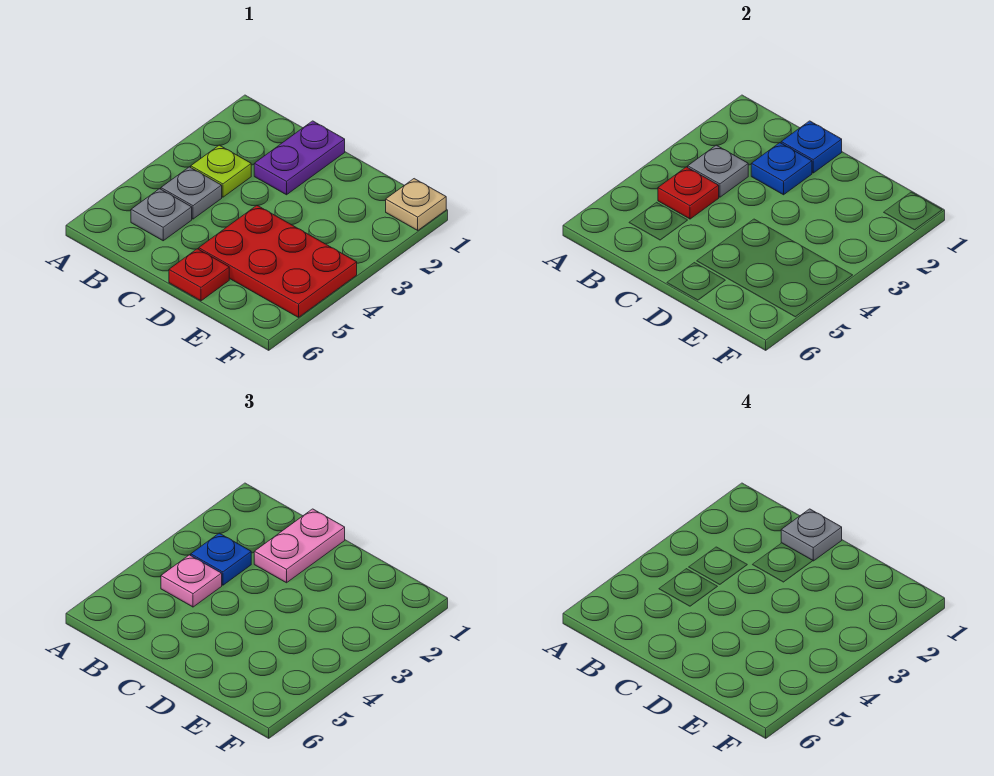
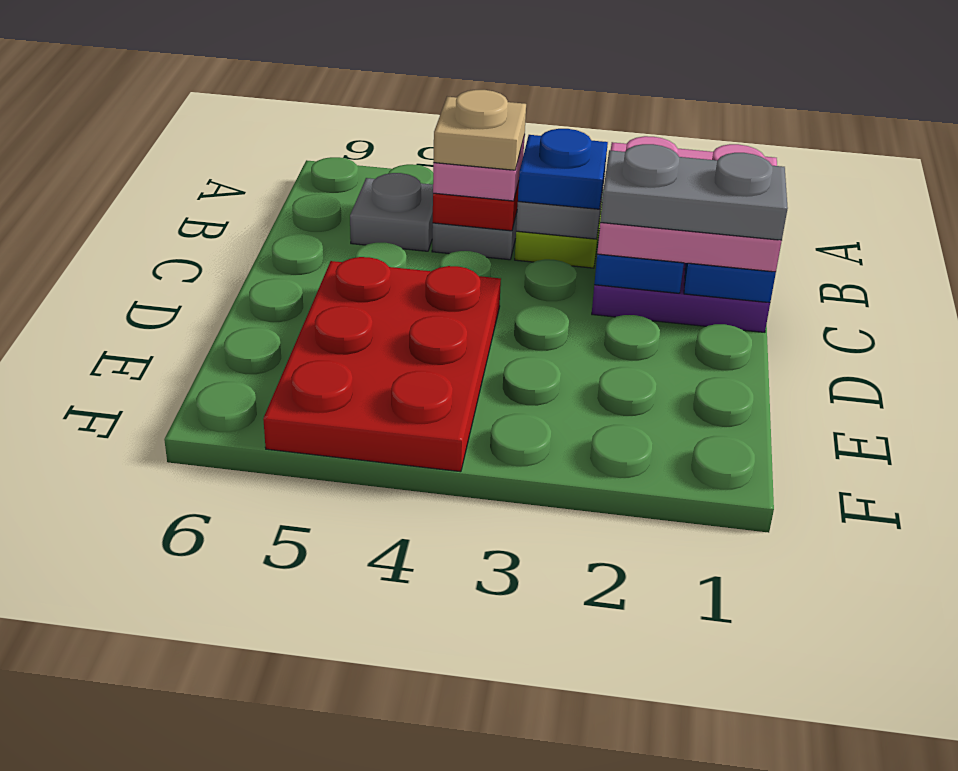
pink 1x2 plate [254,509,345,583] -> pink 2x2 plate [597,136,782,272]
grey 1x1 plate [781,509,842,561] -> grey 1x2 plate [600,144,788,240]
red 1x1 plate [169,249,229,301] -> none
tan 1x1 plate [386,179,446,230] -> tan 1x1 plate moved to [433,90,526,170]

